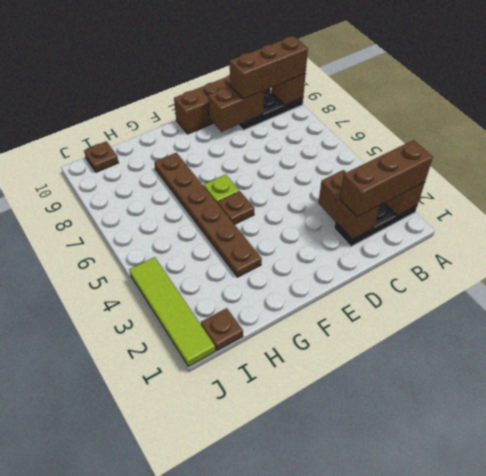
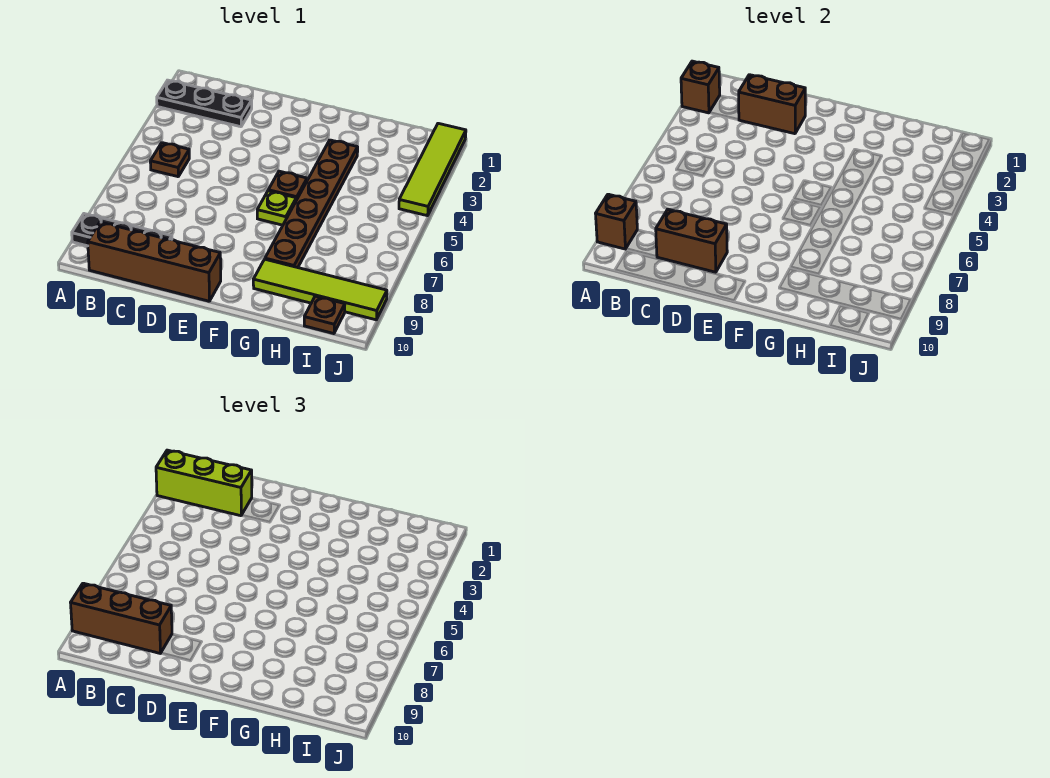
brown 1x3 brick [339,140,433,217] -> lime 1x3 brick [156,450,252,516]
brown 1x2 brick [318,170,379,240] -> brown 1x2 brick turned to [739,75,805,134]
none -> lime 1x4 tile [253,259,387,320]
brown 1x1 plate [201,308,243,351] -> brown 1x1 plate moved to [150,143,189,177]

